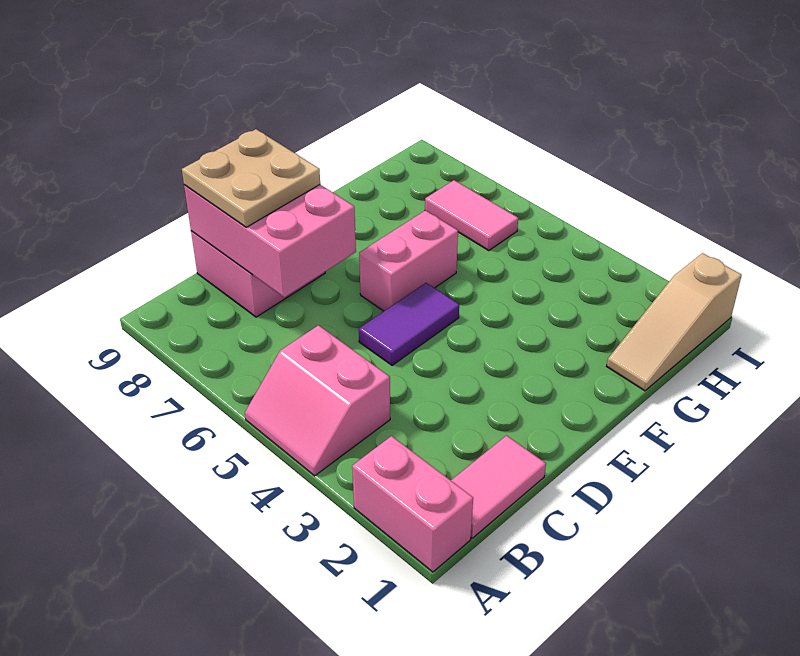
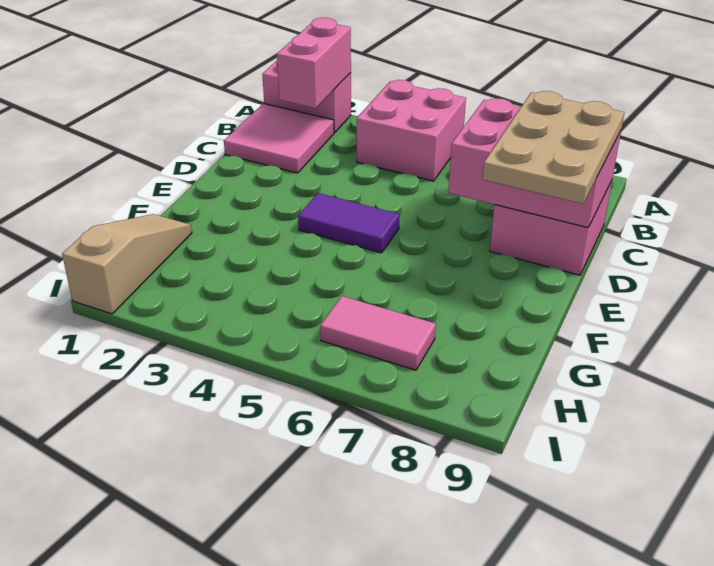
pink 2x2 slope [245,325,390,476] -> pink 2x2 brick [357,80,466,181]
pink 1x2 tile [451,436,546,538] -> pink 2x2 tile [224,103,334,173]
tan 2x2 plate [182,129,320,227] -> tan 2x3 plate [483,91,624,204]
purple 1x2 tile [359,283,459,365] -> purple 1x2 tile turned to [298,193,400,253]
pink 1x2 brick [359,210,458,311] -> pink 1x2 brick moved to [277,18,351,108]

